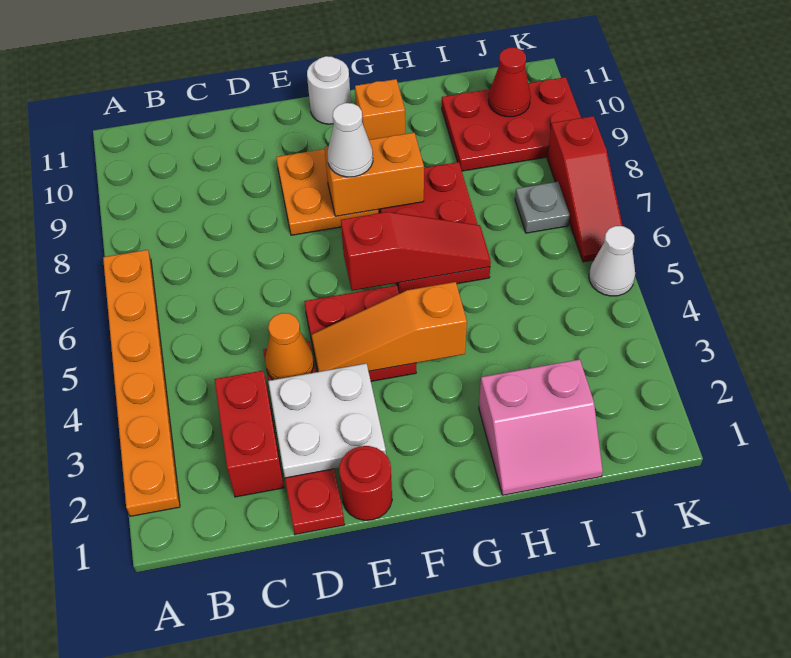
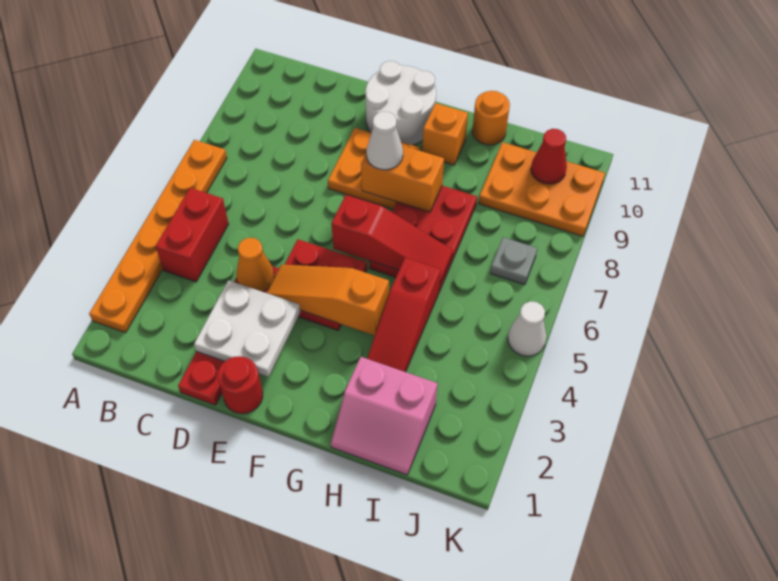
red 1x2 brick [214,371,284,497] -> red 1x2 brick moved to [156,188,229,282]
white 1x1 round brick [307,56,351,124] -> white 2x2 round brick [365,61,436,145]
none -> orange 1x1 round brick [472,91,510,145]
red 2x3 plate [442,77,581,171] -> orange 2x3 plate [479,142,605,236]
red 1x3 slope [547,116,622,262] -> red 1x3 slope moved to [367,258,441,372]

